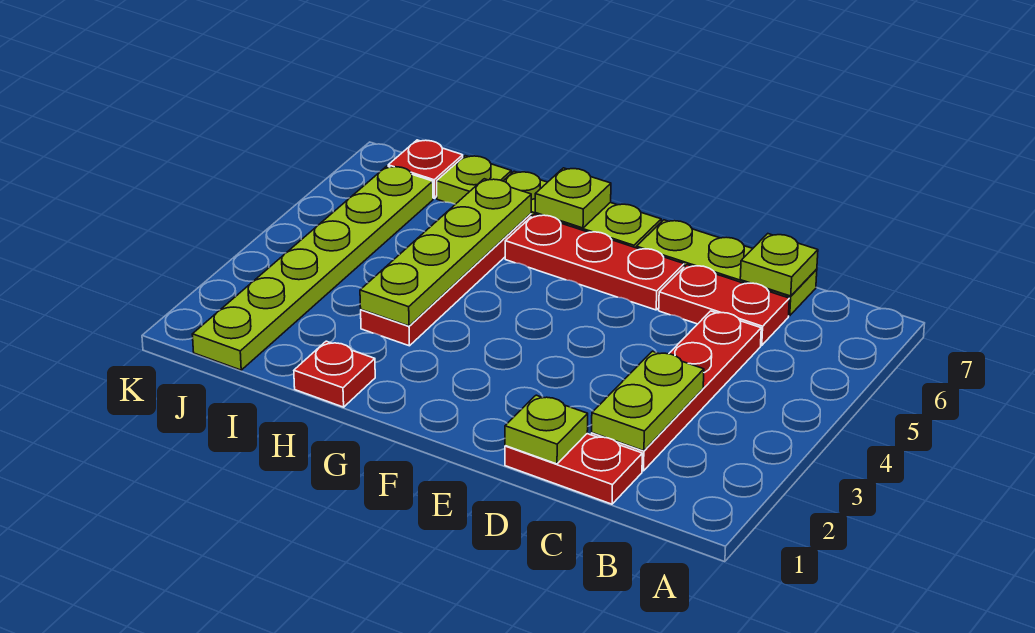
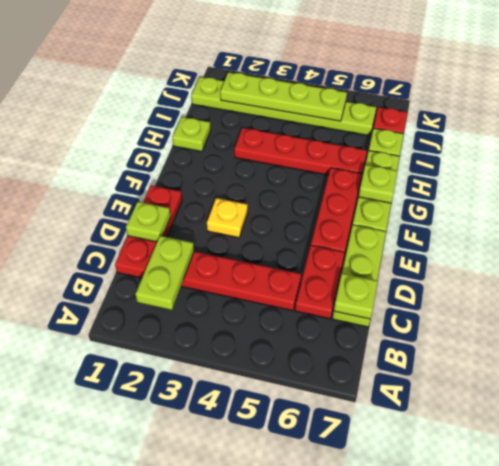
red 1x2 plate [505,434,642,504] -> red 1x3 plate [115,185,182,278]
lime 1x2 plate [592,351,704,451] -> lime 1x2 plate turned to [136,236,194,310]
none -> yellow 1x1 plate [207,198,248,238]
red 1x1 plate [294,341,375,407] -> lime 1x1 plate [172,117,211,152]
lime 1x4 plate [360,179,531,326] -> lime 1x4 plate moved to [220,72,347,121]

